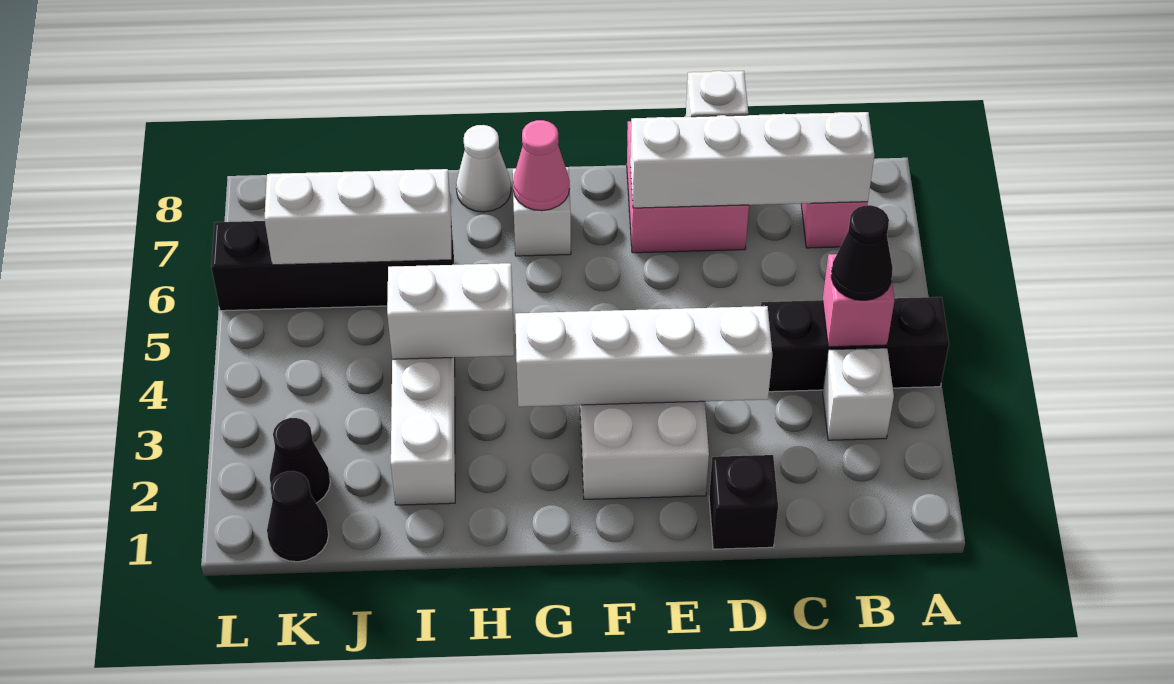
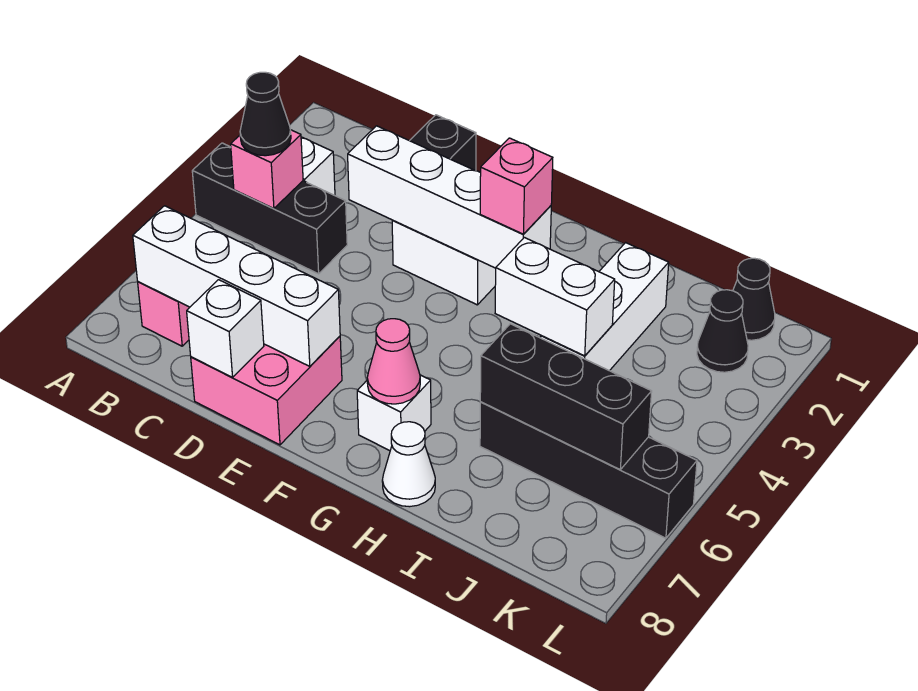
none -> pink 1x1 brick [480,138,553,234]
white 1x3 brick [264,169,451,265] -> black 1x3 brick [480,324,652,469]

